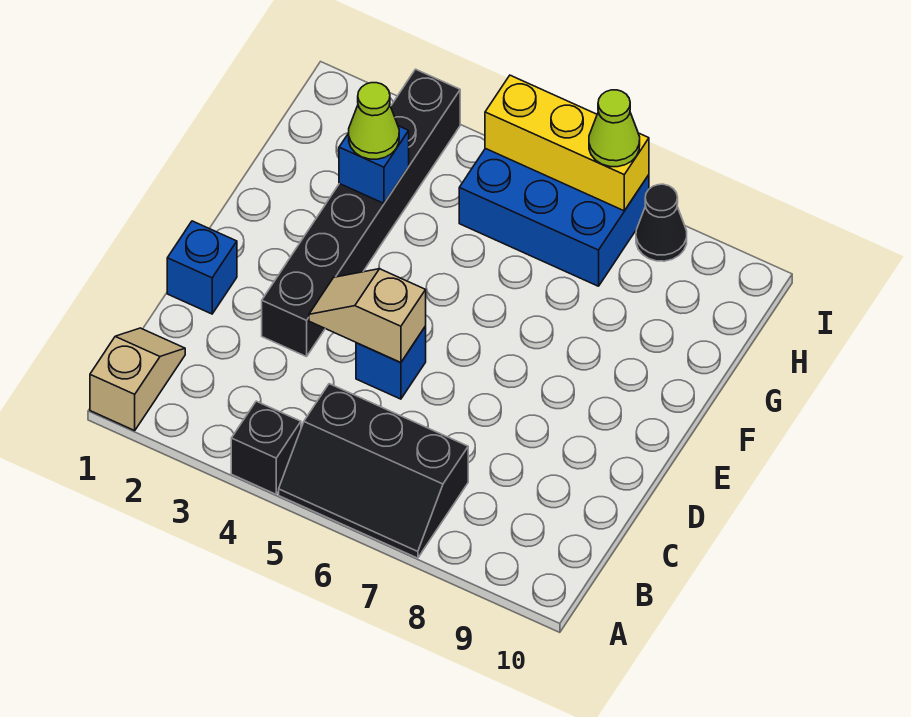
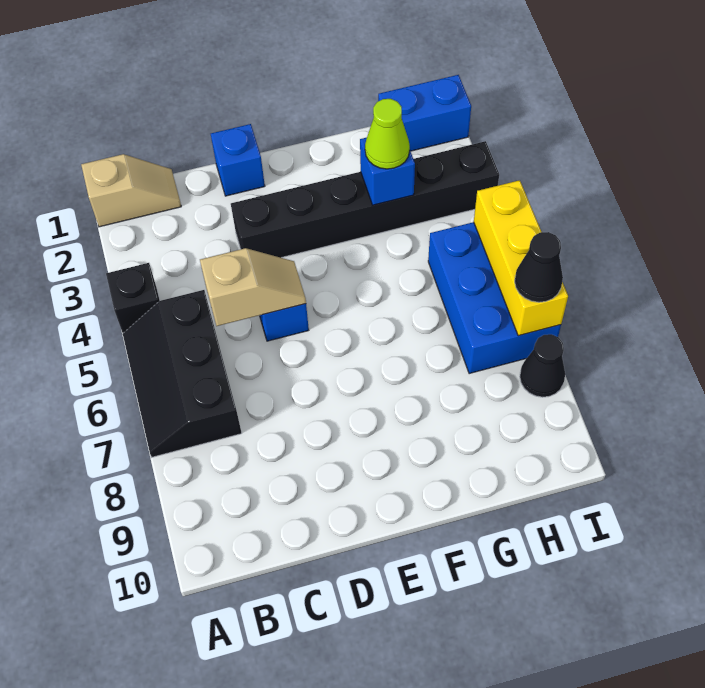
tan 1x2 slope [309,269,426,362] -> tan 1x2 slope turned to [200,248,306,326]
none -> blue 1x2 brick [378,75,471,151]
lime 1x1 cone [589,90,640,167] -> black 1x1 cone [515,232,563,302]

